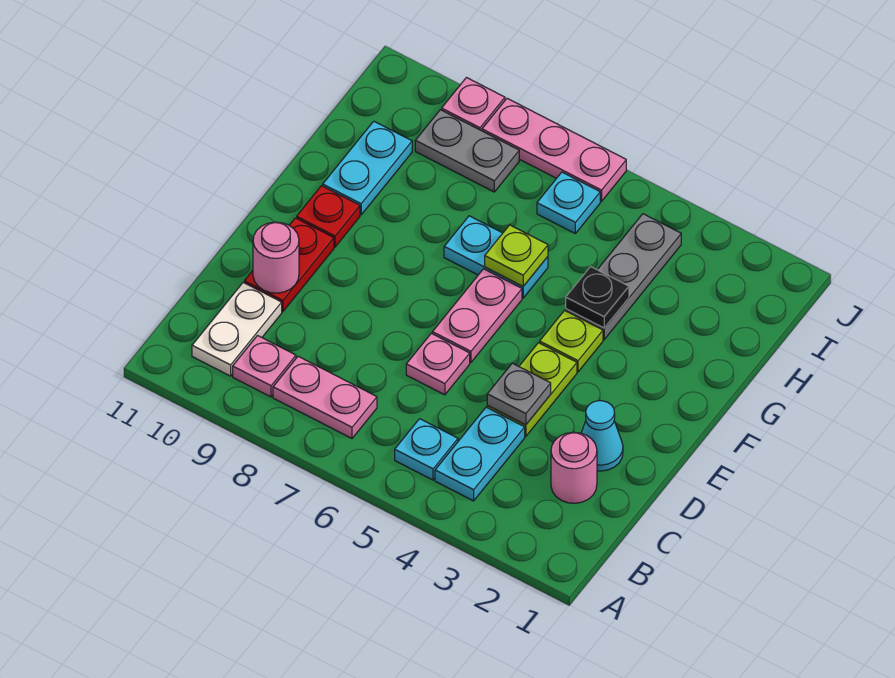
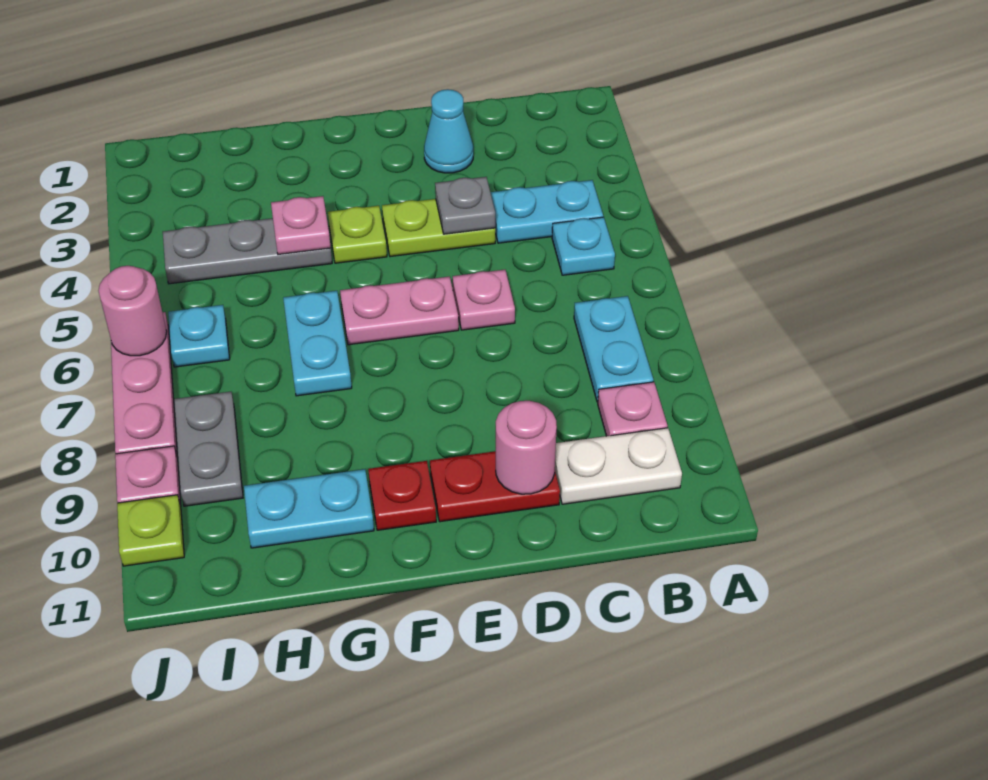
pink 1x2 plate [273,356,377,438] -> cyan 1x2 plate [574,296,653,402]
pink 1x1 round brick [551,432,597,503] -> pink 1x1 round brick moved to [98,266,167,356]
black 1x1 plate [566,267,629,328] -> pink 1x1 plate [271,196,331,254]
lime 1x1 plate [485,225,548,286] -> lime 1x1 plate moved to [117,495,184,566]

